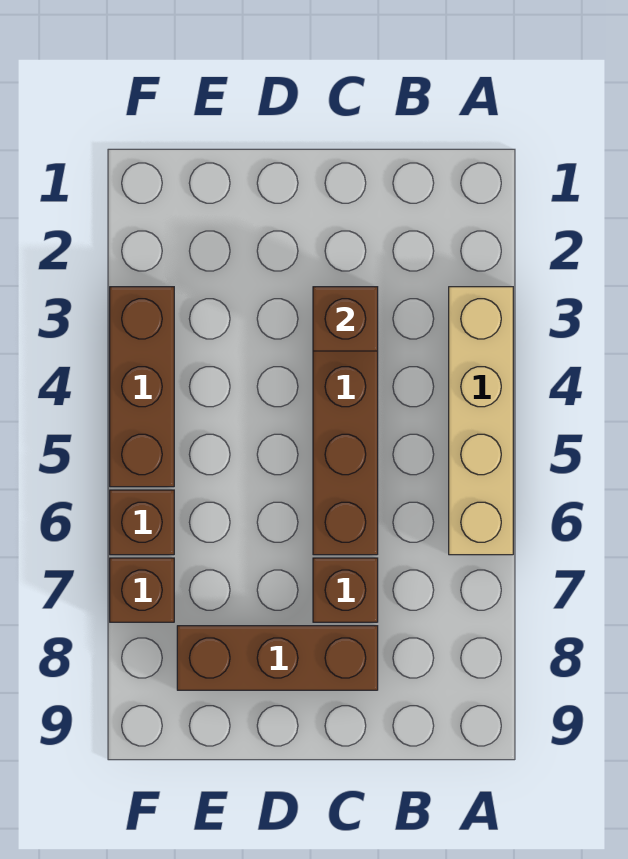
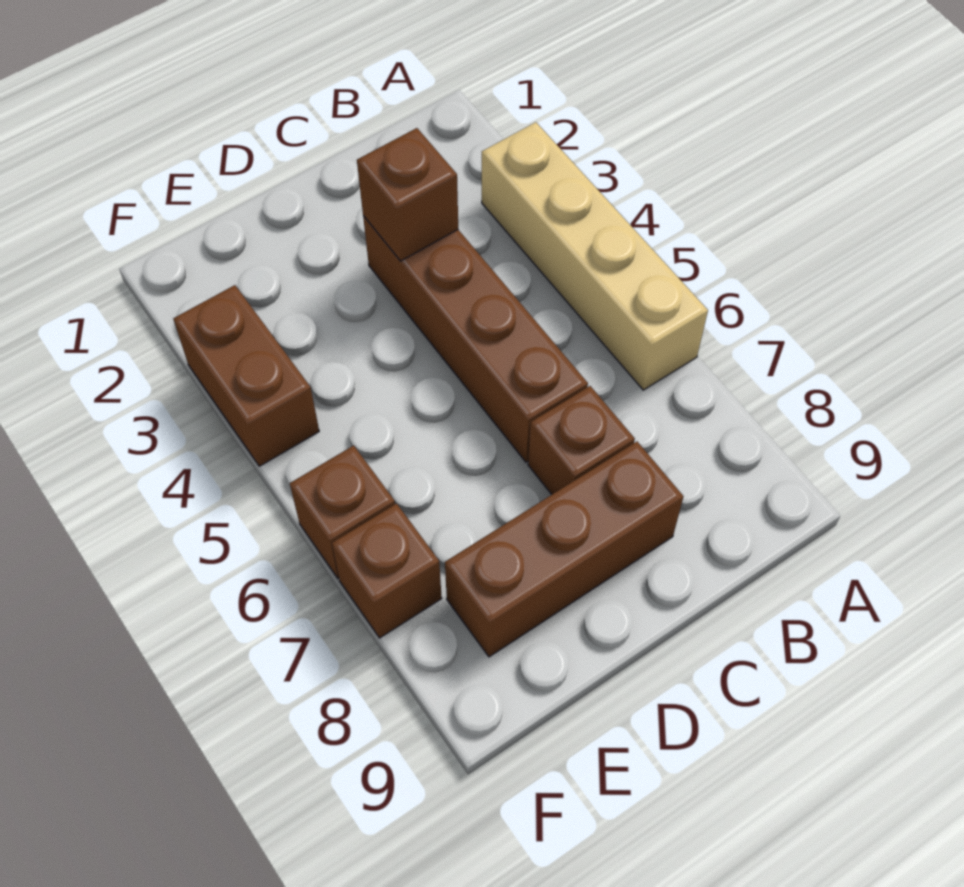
brown 1x3 brick [110,287,174,487] -> brown 1x2 brick [173,285,319,466]

